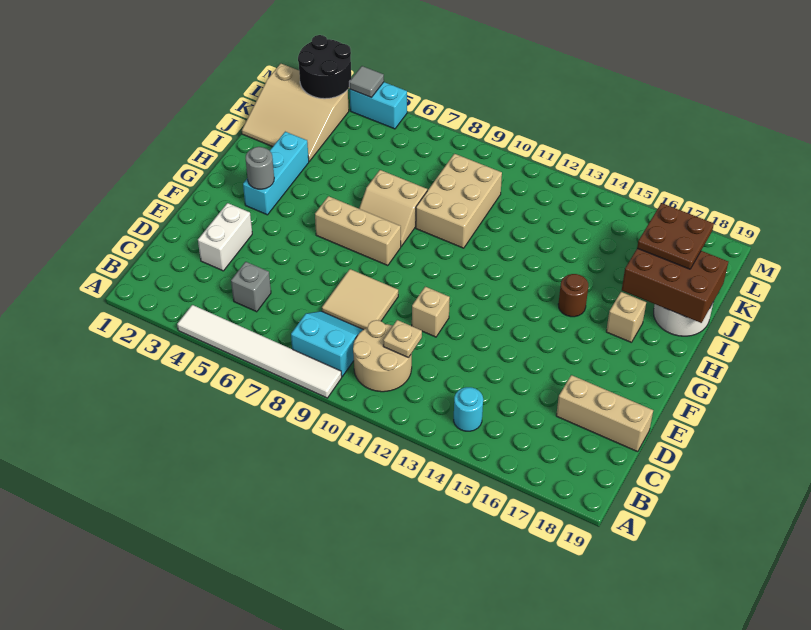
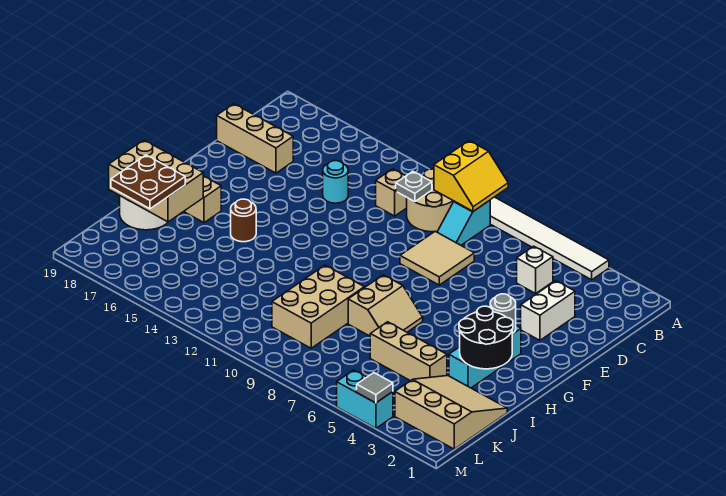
none -> yellow 2x2 slope [434,141,508,211]
cyan 2x2 slope [291,311,363,377] -> cyan 1x2 slope [437,200,490,245]
cyan 1x1 round brick [454,387,483,431] -> cyan 1x1 round brick moved to [323,161,348,203]
grey 1x1 brick [231,262,271,312] -> white 1x1 brick [517,246,553,293]
tan 1x1 plate [383,320,422,358] -> grey 1x1 plate [396,171,432,202]
tan 1x1 brick [412,287,450,337] -> tan 1x1 brick moved to [376,169,407,216]
tan 1x3 brick [315,196,401,266] -> tan 1x3 brick moved to [370,322,447,381]
tan 2x2 slope [359,170,427,246] -> tan 2x2 slope turned to [348,275,423,336]
brown 2x3 brick [622,248,728,323] -> tan 2x3 brick [109,140,203,222]
black 2x2 round brick [298,35,351,99] -> black 2x2 round brick moved to [459,306,513,369]

